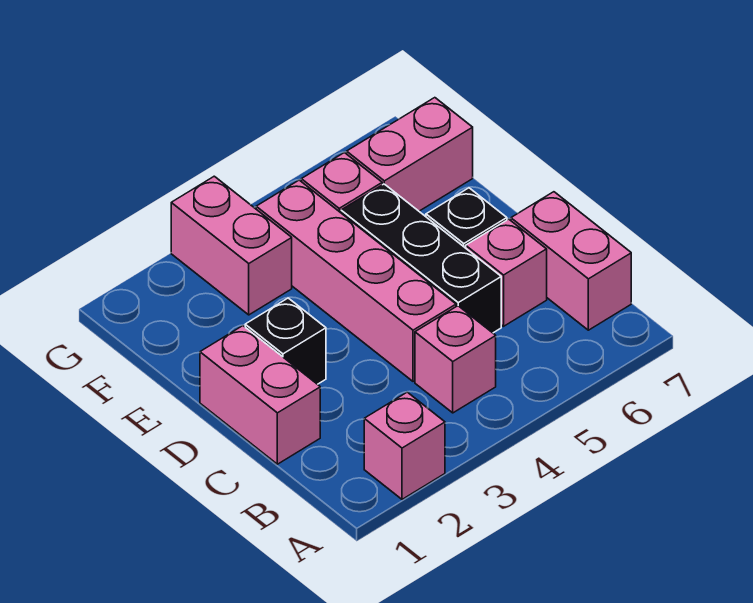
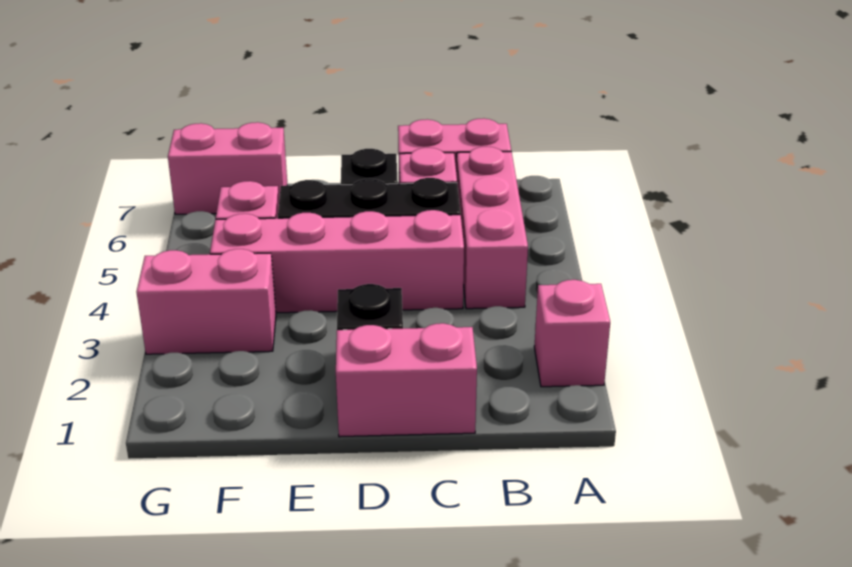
pink 1x1 brick [415,306,496,413] -> pink 1x3 brick [457,147,528,309]
pink 1x2 brick [347,98,473,211] -> pink 1x2 brick turned to [168,122,287,214]

